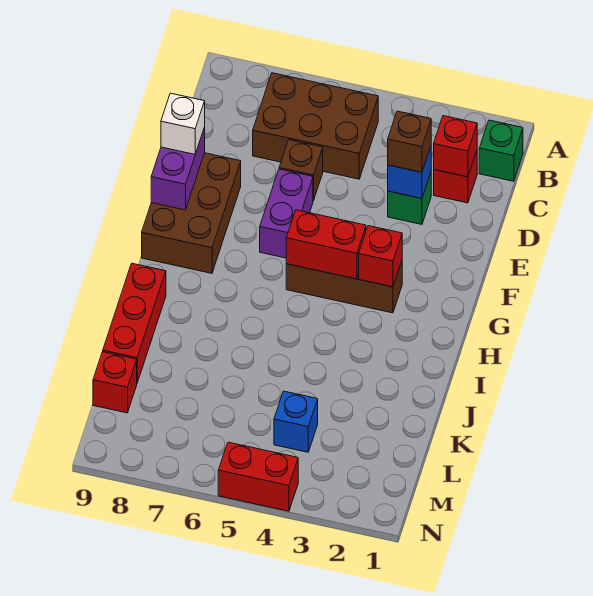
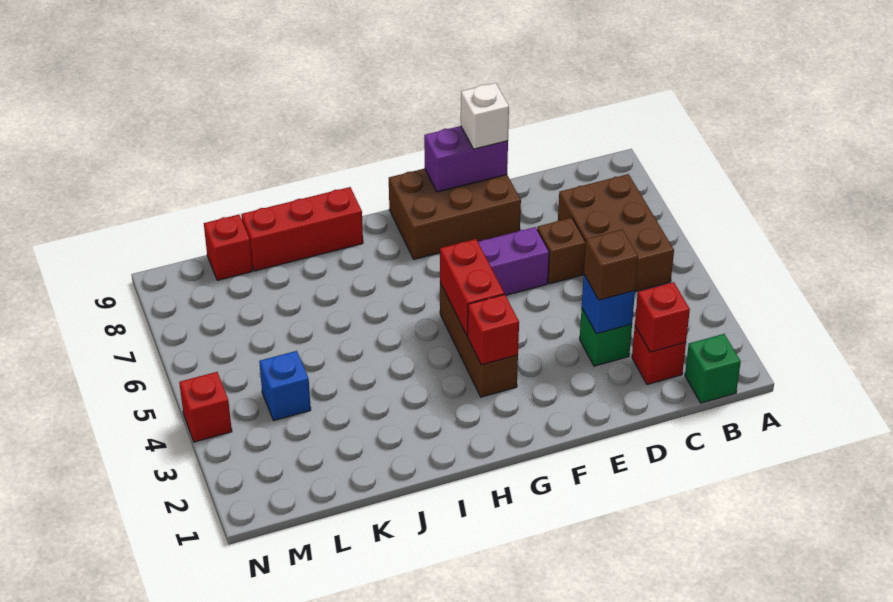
red 1x2 brick [218,442,298,511] -> red 1x1 brick [179,372,232,442]

